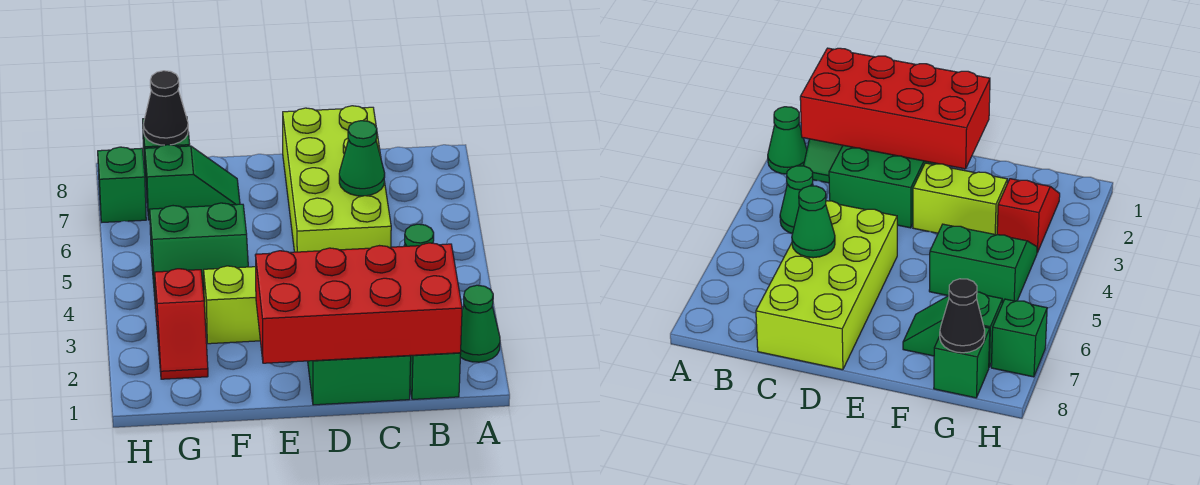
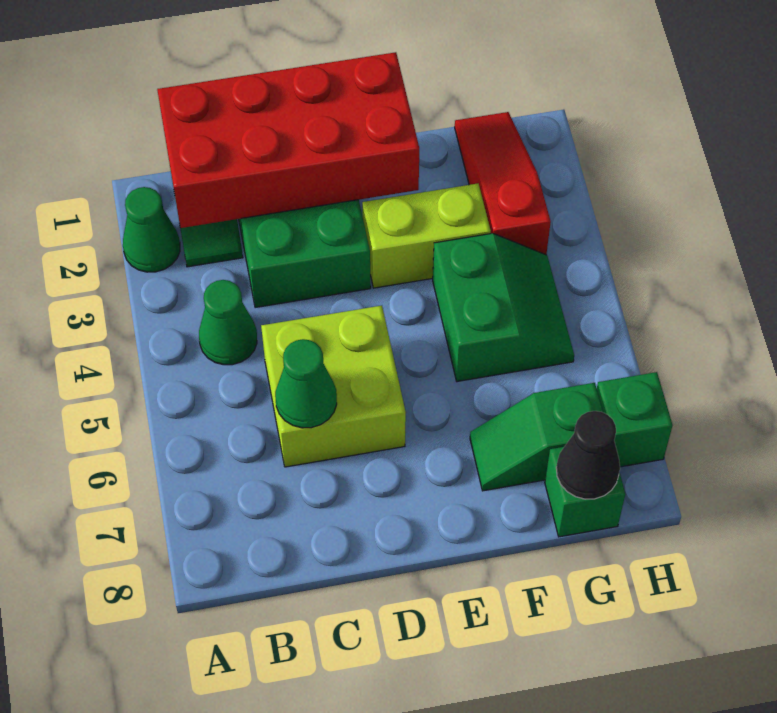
lime 2x4 brick [283,106,391,252] -> lime 2x2 brick [261,306,406,467]
green 2x2 slope [150,203,248,308] -> green 2x2 slope turned to [433,233,574,382]
red 1x2 slope [155,269,208,379] -> red 1x3 slope [455,112,551,255]

